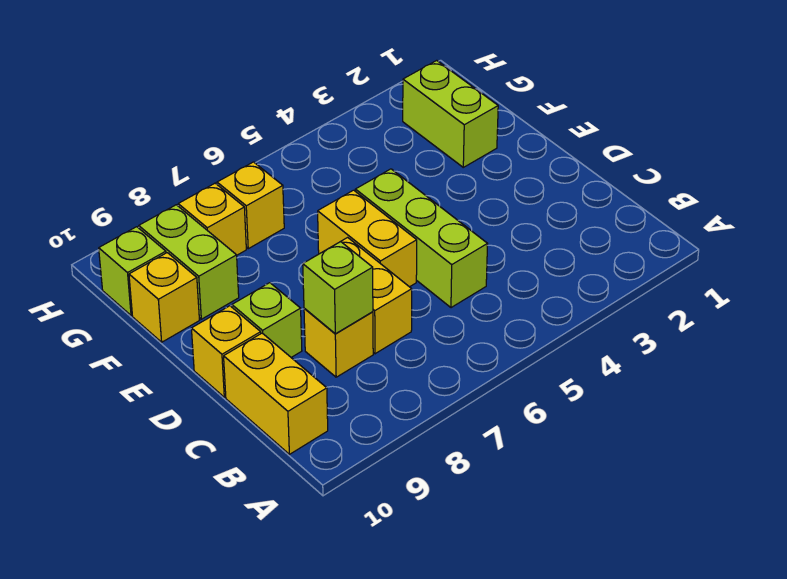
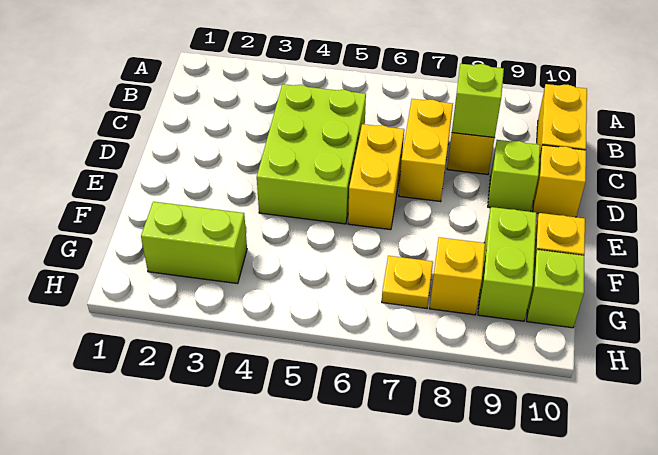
lime 1x3 brick [355,169,488,308] -> lime 2x3 brick [257,84,366,224]
lime 1x2 brick [403,60,498,167] -> lime 1x2 brick turned to [141,202,247,284]
yellow 1x1 brick [217,162,284,249] -> yellow 1x1 plate [382,256,433,308]

